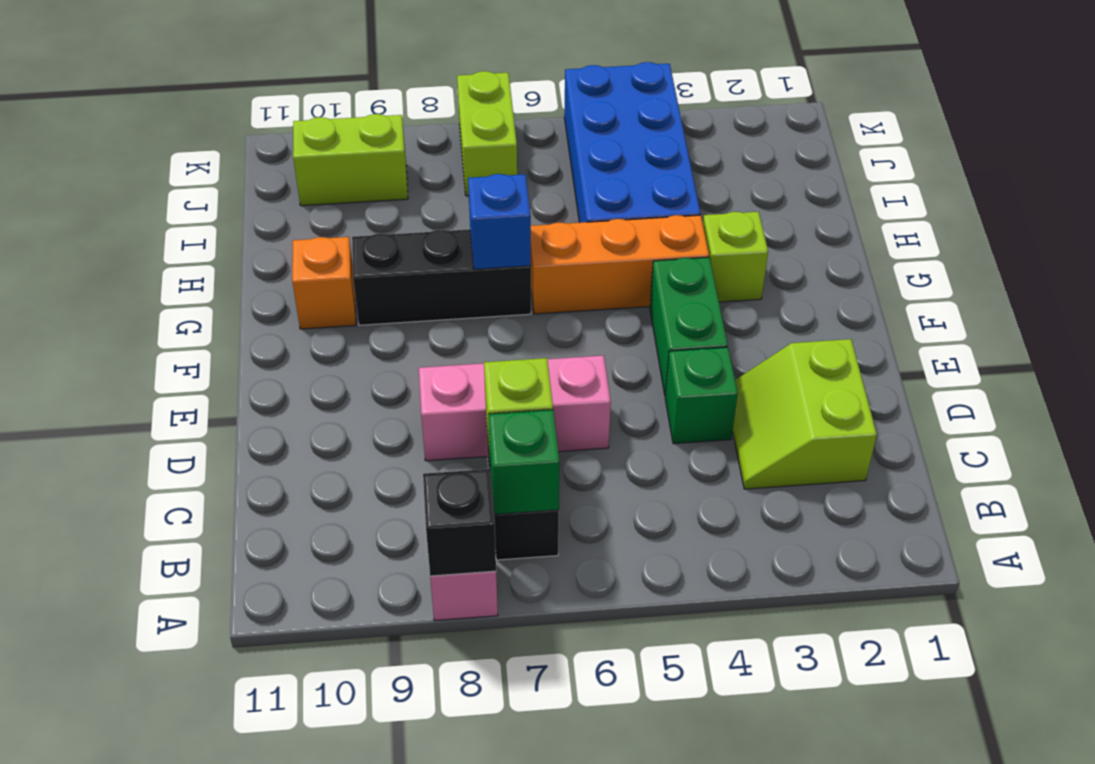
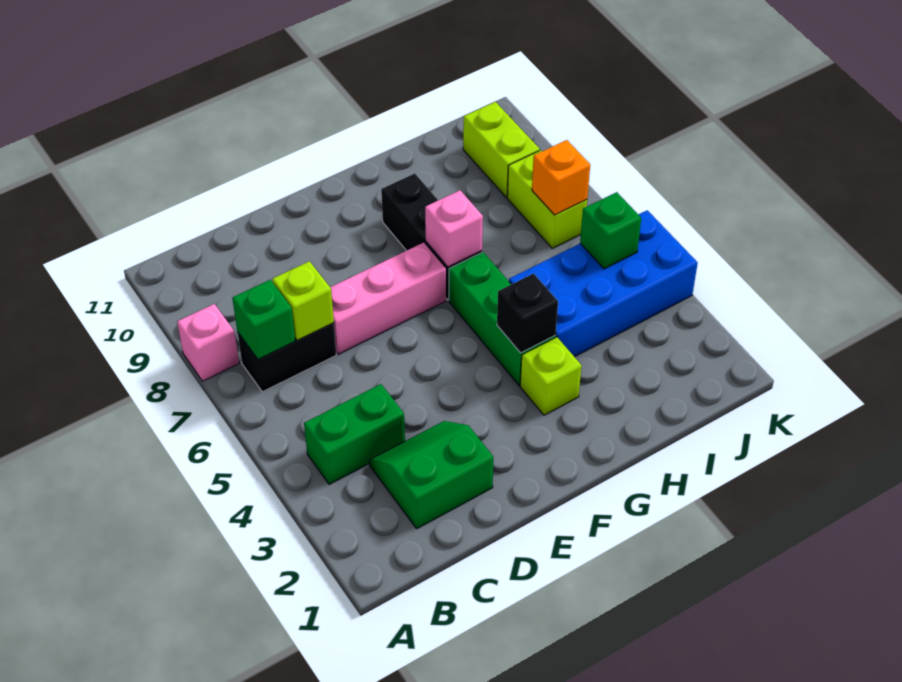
black 1x1 brick [423,469,496,576] -> black 1x1 brick moved to [497,274,558,353]
lime 2x2 slope [733,339,877,489] -> green 2x2 slope [369,421,493,528]
green 1x1 brick [665,347,738,444] -> green 1x1 brick moved to [580,192,641,269]
pink 1x3 brick [419,355,611,461] -> pink 1x3 brick turned to [330,243,446,354]
green 1x2 brick [650,257,728,395] -> green 1x2 brick moved to [304,384,405,484]
orange 1x3 brick [531,215,709,314] -> green 1x3 brick [449,252,556,385]
blue 1x1 brick [468,174,531,269] -> pink 1x1 brick [425,190,483,267]
orange 1x1 brick [292,237,356,329] -> orange 1x1 brick moved to [532,140,590,215]
lime 1x2 brick [457,71,517,196] -> lime 1x2 brick turned to [507,150,587,248]

